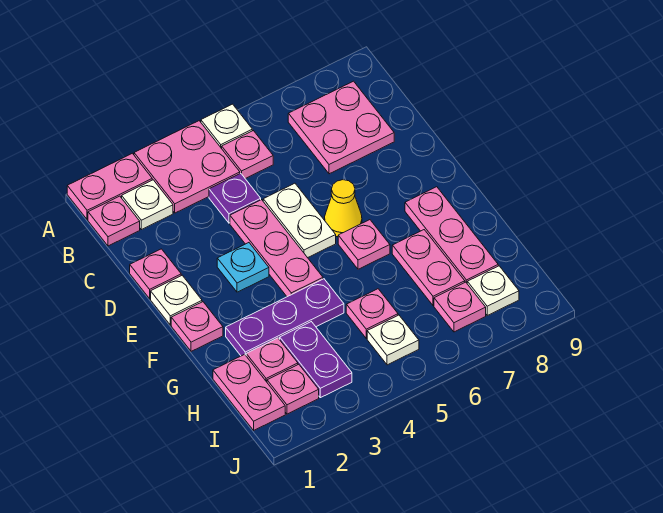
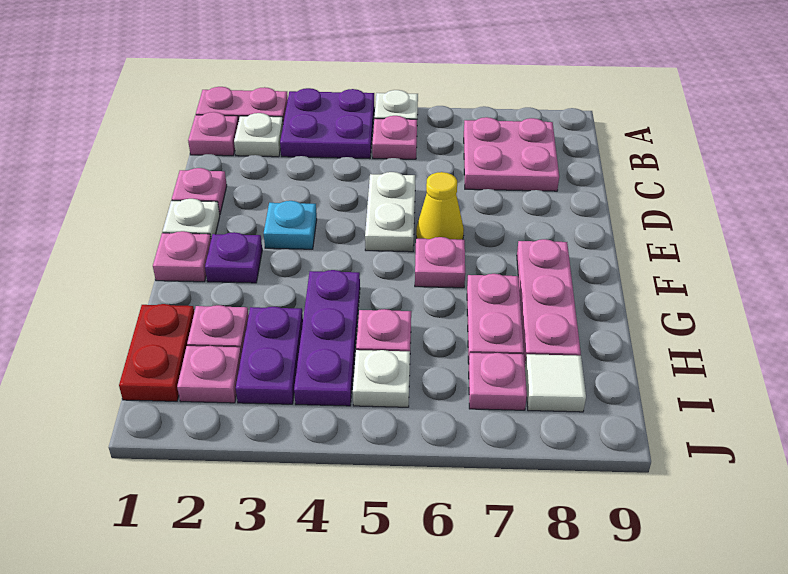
pink 2x2 plate [134,121,240,213] -> purple 2x2 plate [280,88,374,158]
purple 1x1 plate [209,173,261,223] -> purple 1x1 plate moved to [205,232,262,283]
pink 1x3 plate [230,200,323,297] -> none
purple 1x3 plate [226,279,344,356] -> purple 1x3 plate turned to [294,270,360,406]
pink 1x2 plate [213,354,285,430] -> red 1x2 plate [119,304,194,401]
white 1x1 plate [467,266,519,315] -> white 1x1 tile [525,354,586,412]

